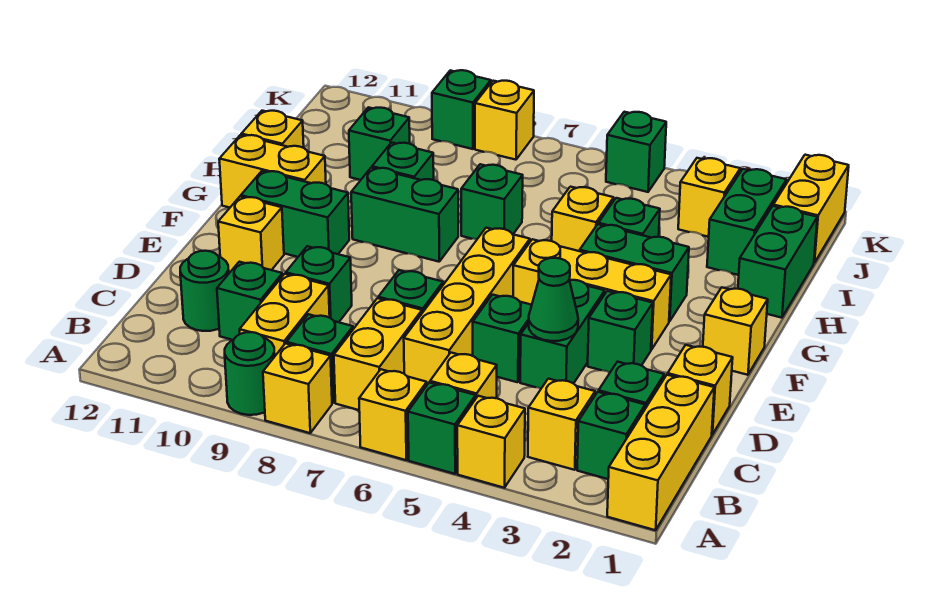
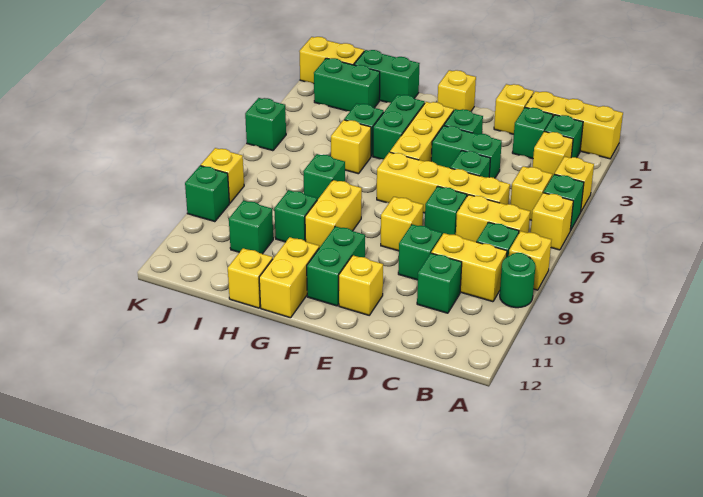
green 1x1 round brick [180,251,229,331] -> none
green 1x1 cone [529,258,578,341] -> none
green 1x2 brick [351,168,458,262] -> yellow 1x2 brick [305,180,362,248]
yellow 1x1 brick [678,158,740,237] -> yellow 1x1 brick moved to [381,197,423,251]

